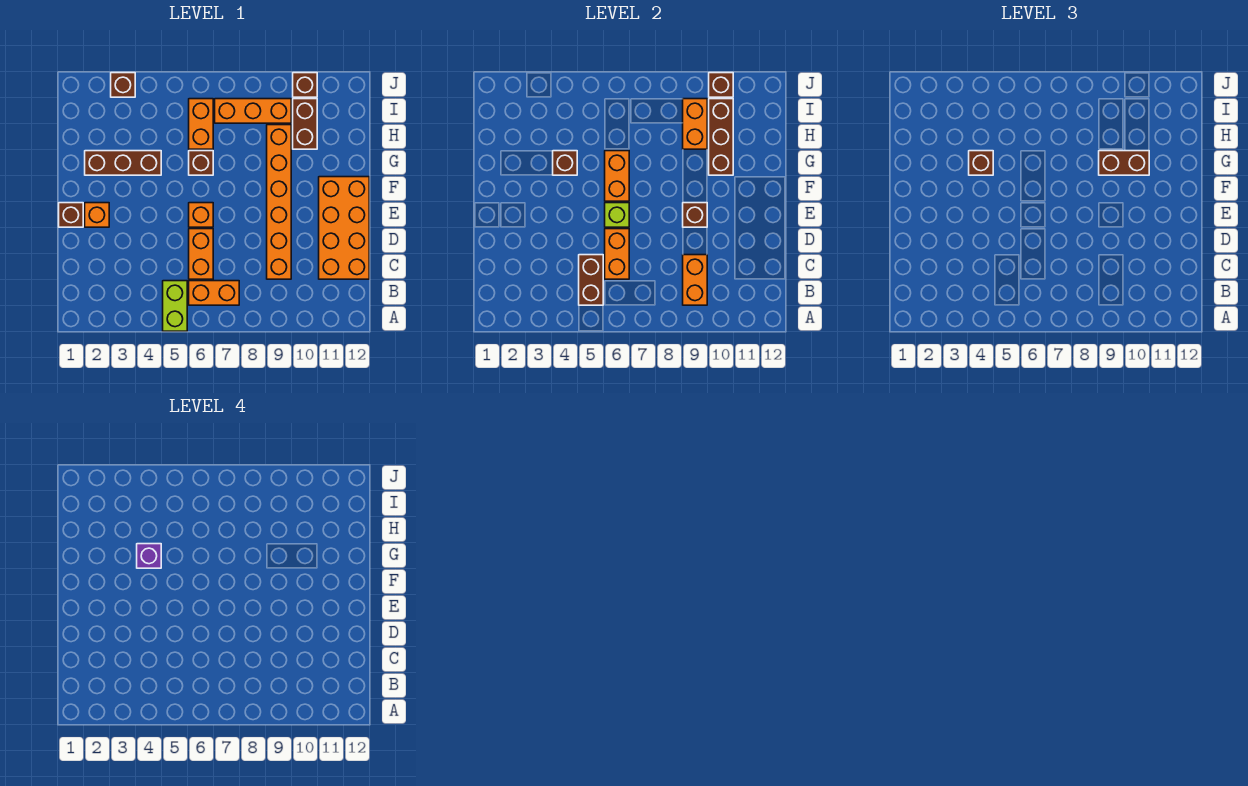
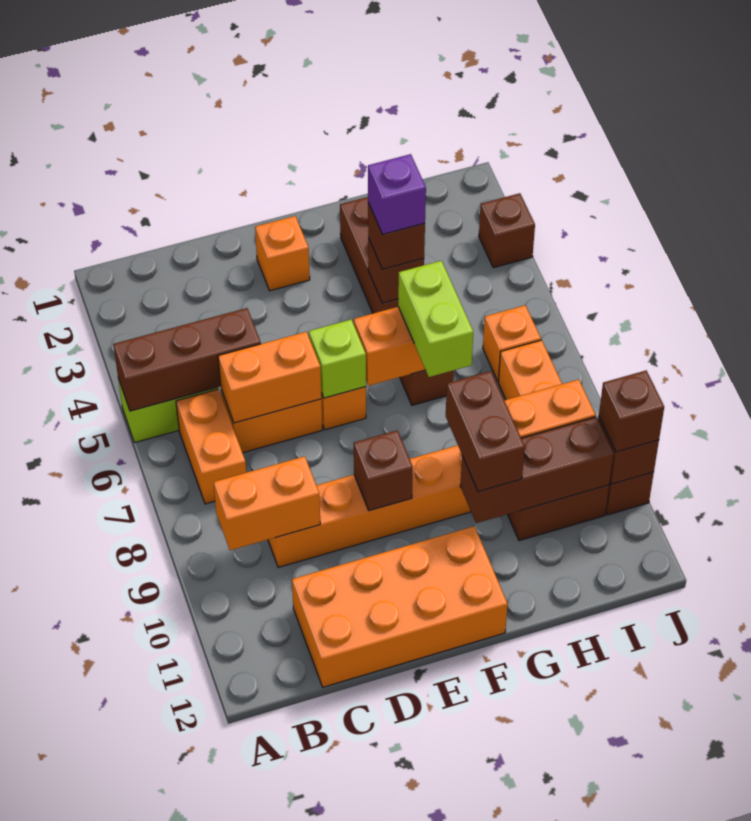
brown 1x2 brick [579,255,603,305] -> brown 1x3 brick [113,308,261,411]
brown 1x1 brick [59,203,83,227] -> brown 1x1 brick moved to [599,370,664,452]
none -> lime 1x2 brick [398,261,473,377]
orange 1x2 brick [189,99,213,149] -> orange 1x1 brick [483,305,541,381]

